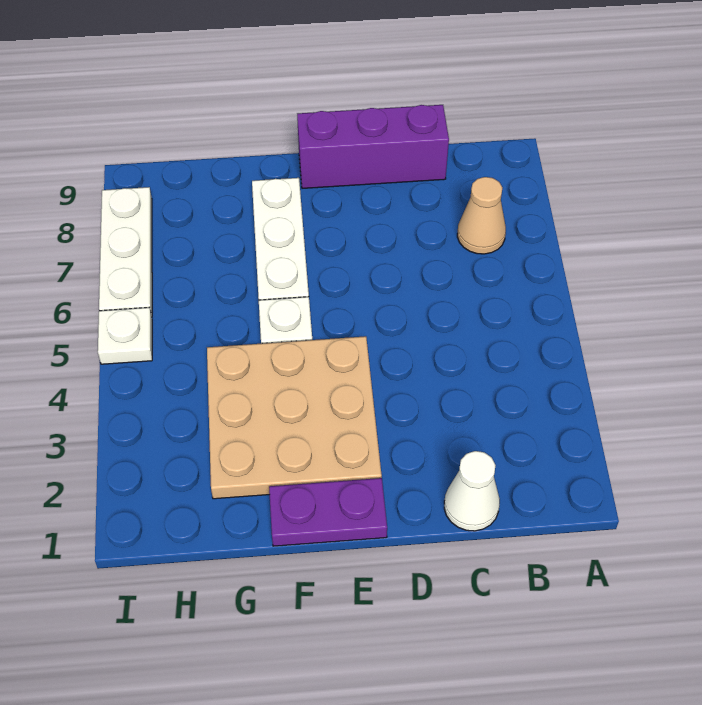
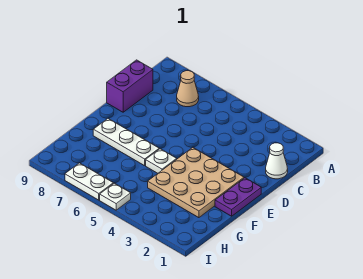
purple 1x3 brick [297,105,449,188] -> purple 1x2 brick [107,60,153,112]
white 1x3 plate [99,187,152,316] -> white 1x2 plate [65,163,113,200]

